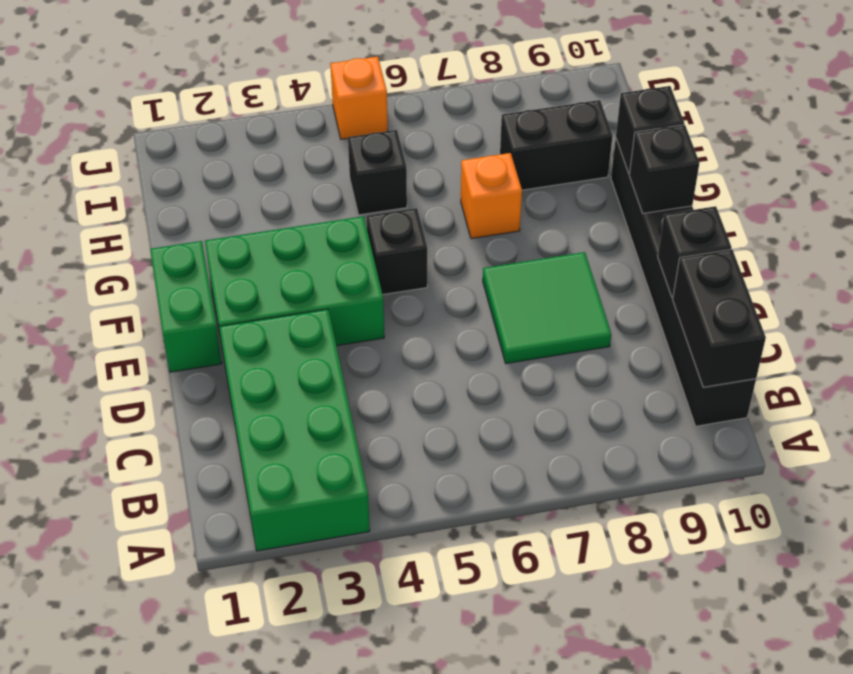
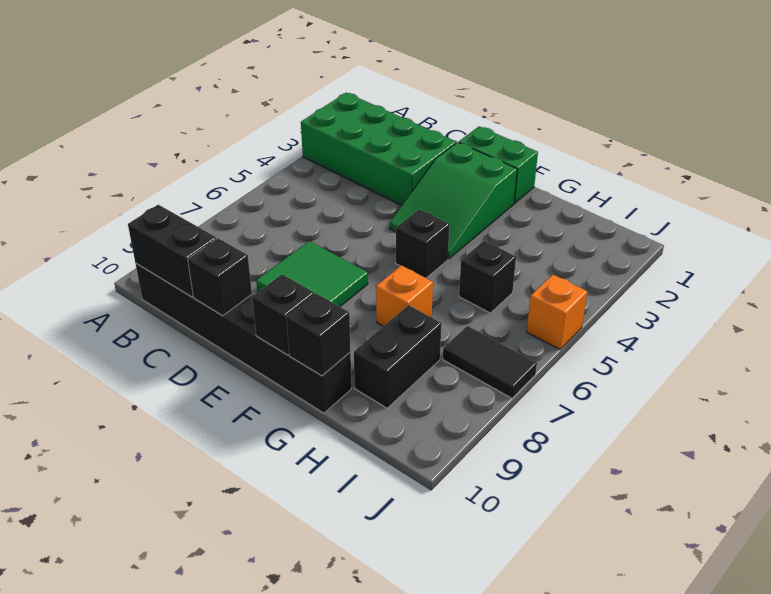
green 2x3 brick [205,216,384,357] -> green 2x3 slope [390,142,517,259]
none -> black 1x2 tile [443,326,537,398]

